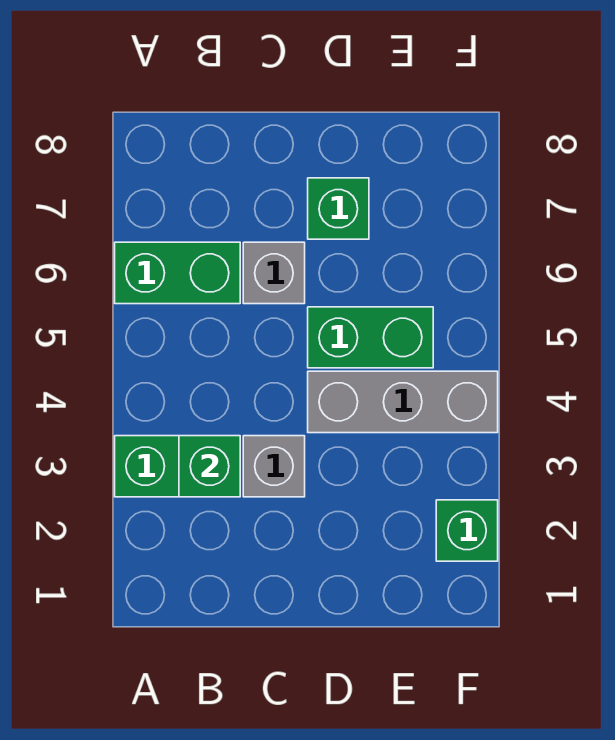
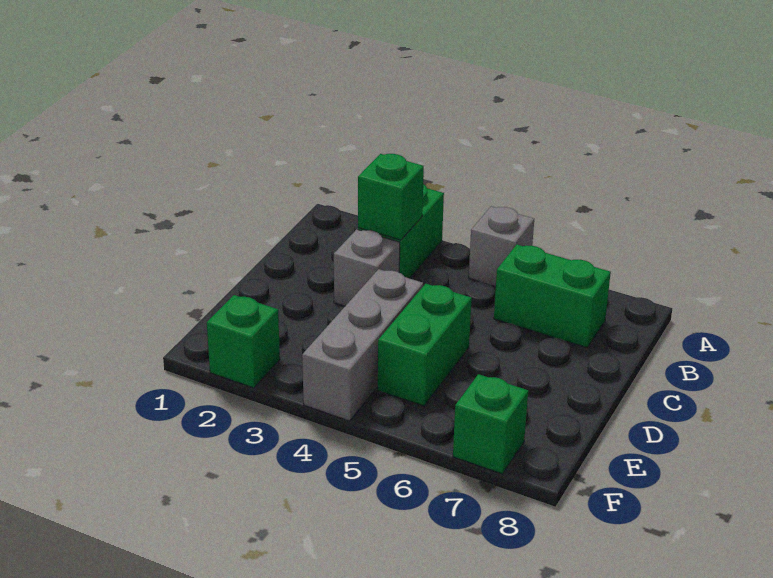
green 1x2 brick [115,242,240,304] -> green 1x2 brick turned to [494,245,611,348]
grey 1x1 brick [243,242,305,304] -> grey 1x1 brick moved to [469,206,534,287]
green 1x1 brick [308,178,369,239] -> green 1x1 brick moved to [453,374,528,474]

